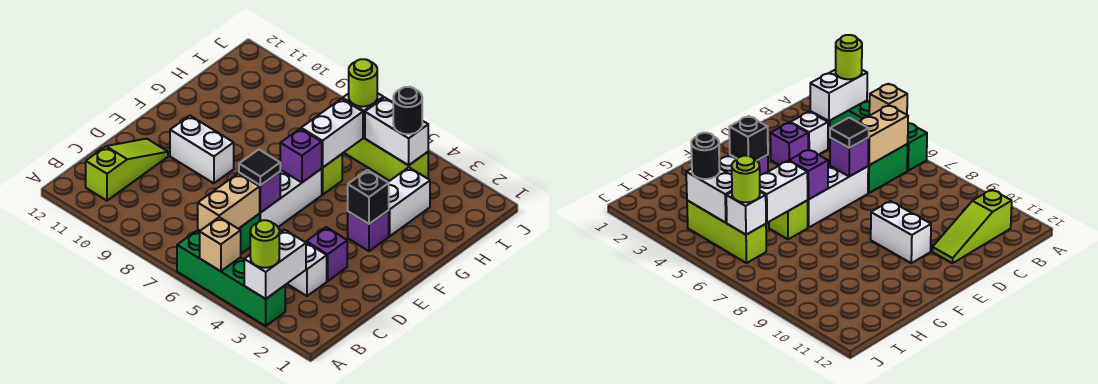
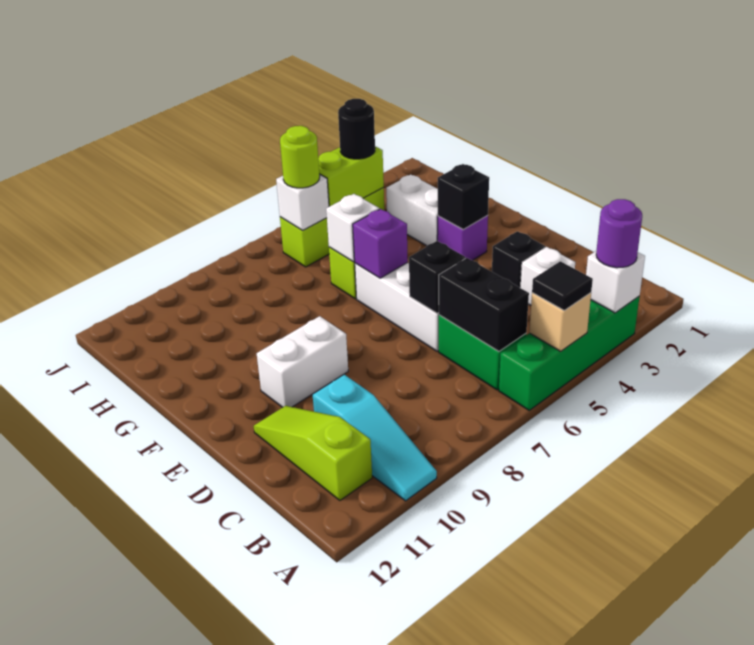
white 1x2 brick [244,230,306,299] -> white 1x1 brick [586,251,645,313]
lime 1x1 round brick [250,220,279,268] -> purple 1x1 round brick [596,199,642,268]
none -> cyan 1x3 slope [313,375,437,501]
tan 1x2 brick [198,174,260,231] -> black 1x2 brick [439,258,529,351]
purple 1x1 brick [306,227,347,281] -> black 1x1 brick [492,231,545,288]
purple 1x1 brick [239,172,280,213] -> black 1x1 brick [409,241,465,313]
black 1x1 tile [239,150,280,185] -> black 1x1 tile moved to [532,261,593,311]
white 1x2 brick [301,98,363,168] -> white 1x1 brick [326,194,379,262]
white 1x2 brick [365,97,428,165] -> lime 1x2 brick [318,146,384,207]

